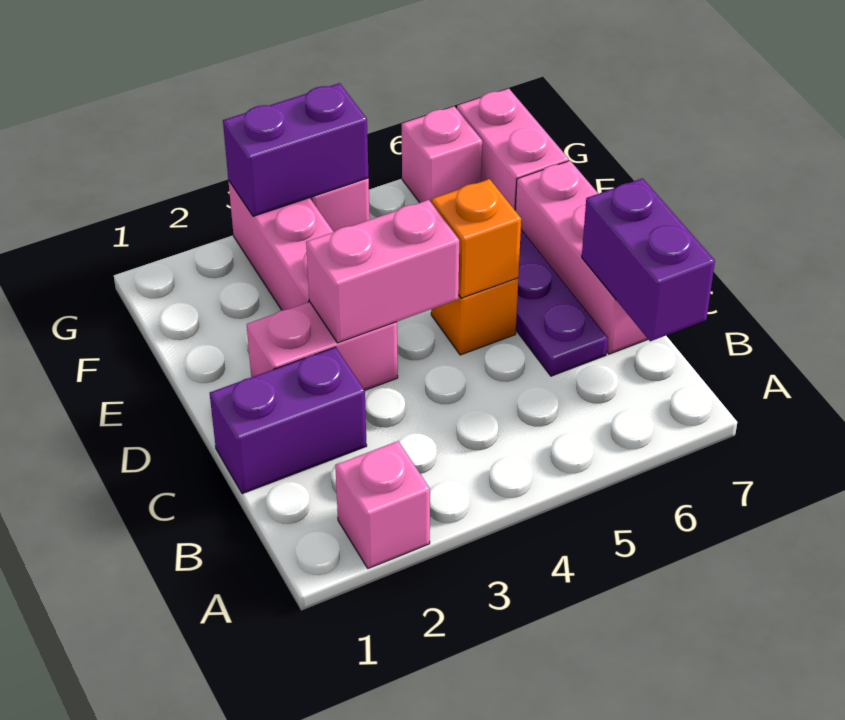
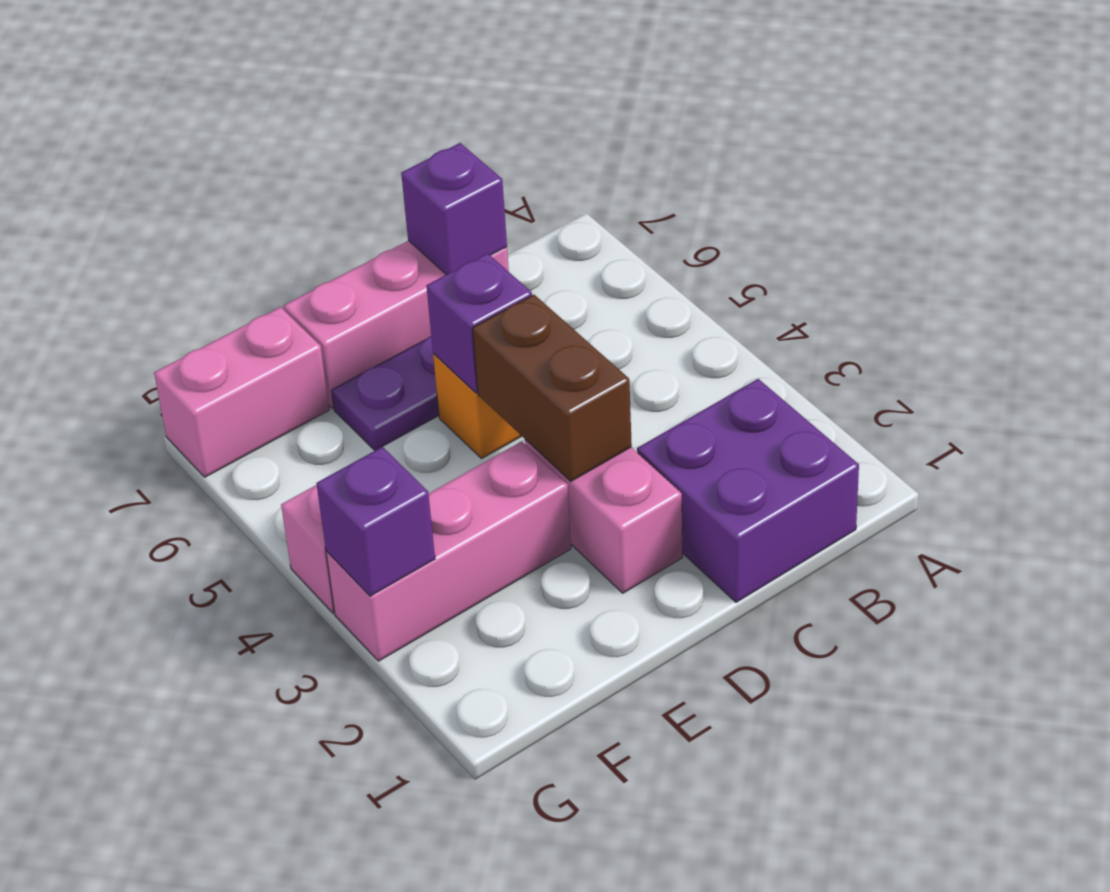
pink 1x1 brick [335,441,430,568] -> none
purple 1x2 brick [582,178,715,341] -> purple 1x1 brick [401,143,507,275]
purple 1x2 brick [210,347,367,494] -> purple 2x2 brick [637,379,859,602]
pink 1x2 brick [306,200,459,343] -> brown 1x2 brick [473,295,632,481]
orange 1x1 brick [432,179,521,298] -> purple 1x1 brick [426,253,532,393]
purple 1x2 brick [223,83,368,216] -> purple 1x1 brick [316,447,435,596]
pink 1x1 brick [402,106,482,203] -> none

